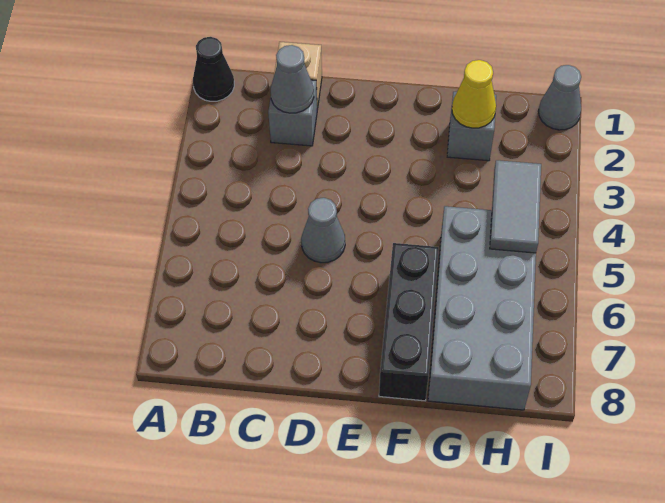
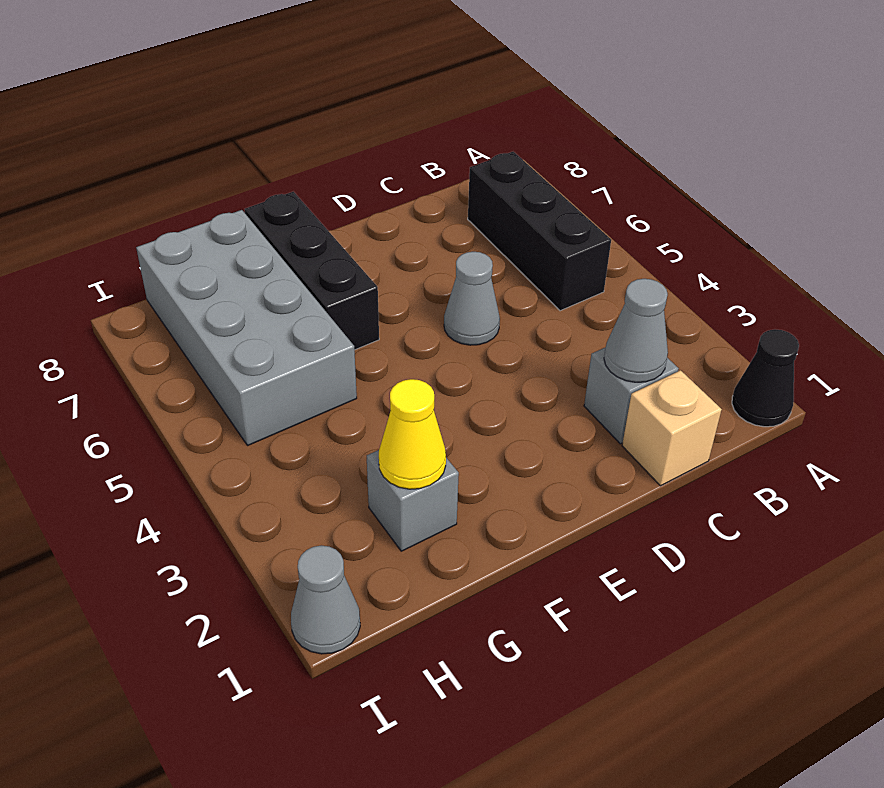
none -> black 1x3 brick [468,152,611,311]
grey 1x2 tile [490,160,541,253] -> none

